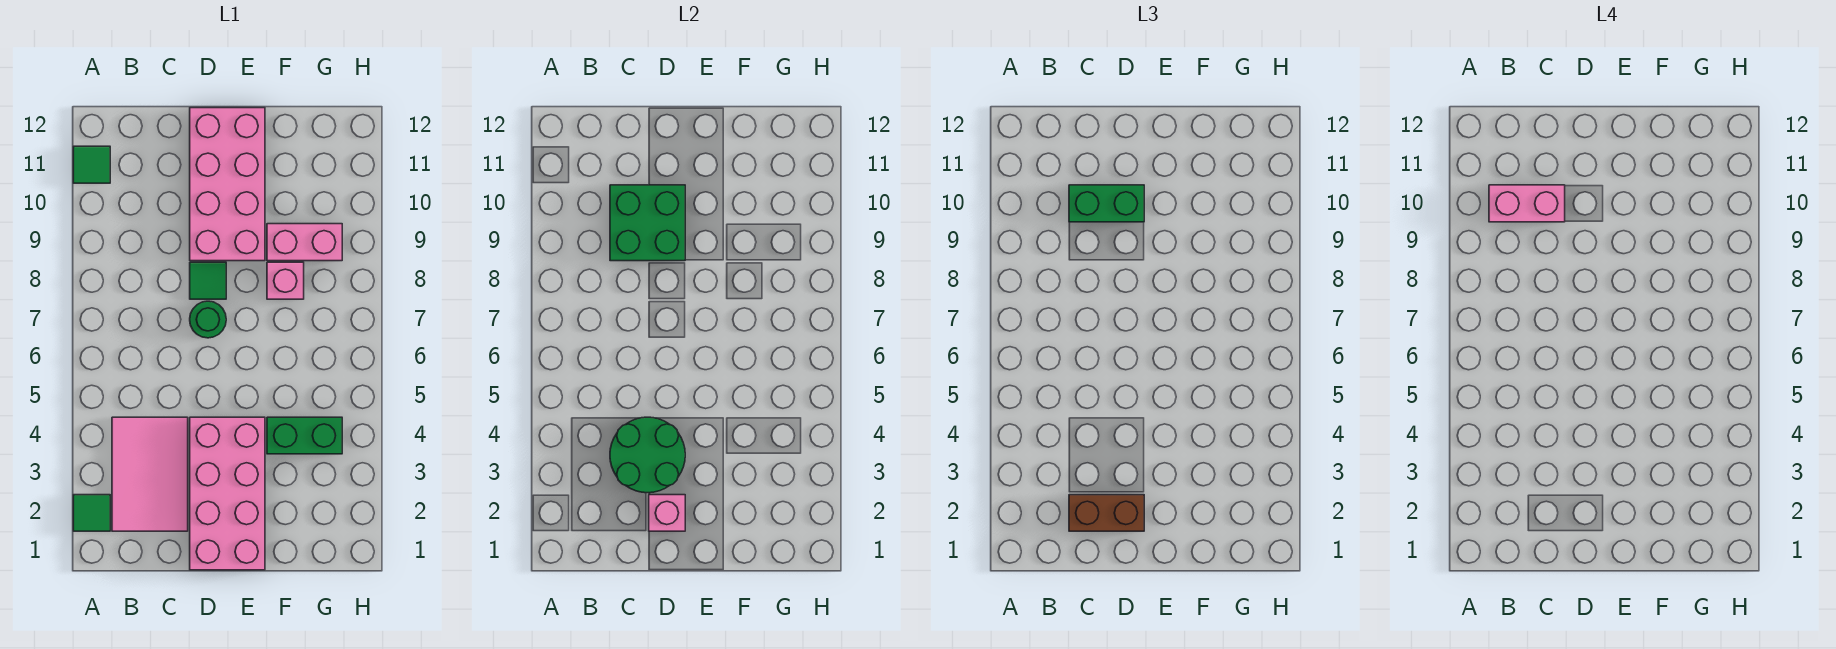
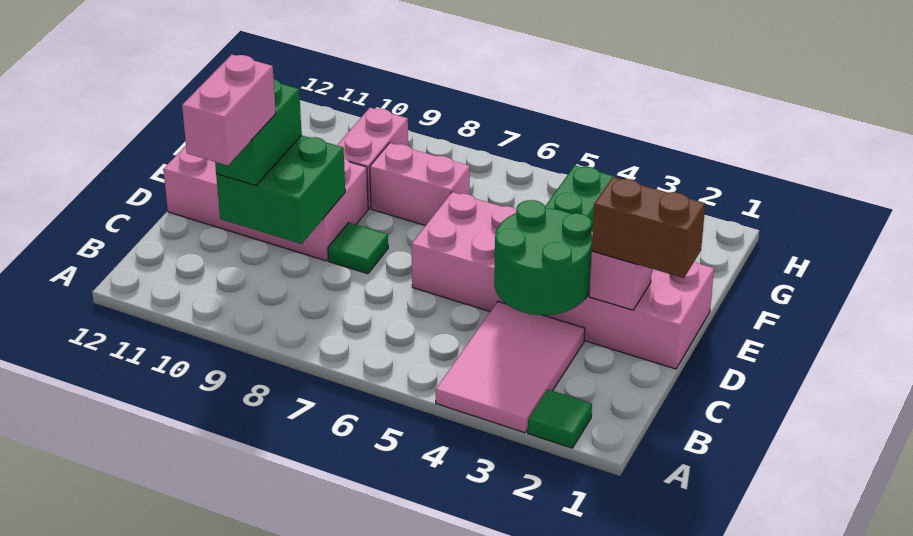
green 1x1 tile [73,146,110,183] -> none
pink 2x3 tile [112,417,188,531] -> pink 2x3 tile turned to [436,302,585,433]
brown 1x2 brick [1069,495,1144,531] -> brown 1x2 brick turned to [592,177,705,278]
pink 2x4 brick [190,417,265,570] -> pink 2x6 brick [412,192,714,369]
green 1x1 round brick [190,301,226,338] -> none
pink 1x1 brick [267,262,304,299] -> pink 1x2 brick [370,143,470,226]

